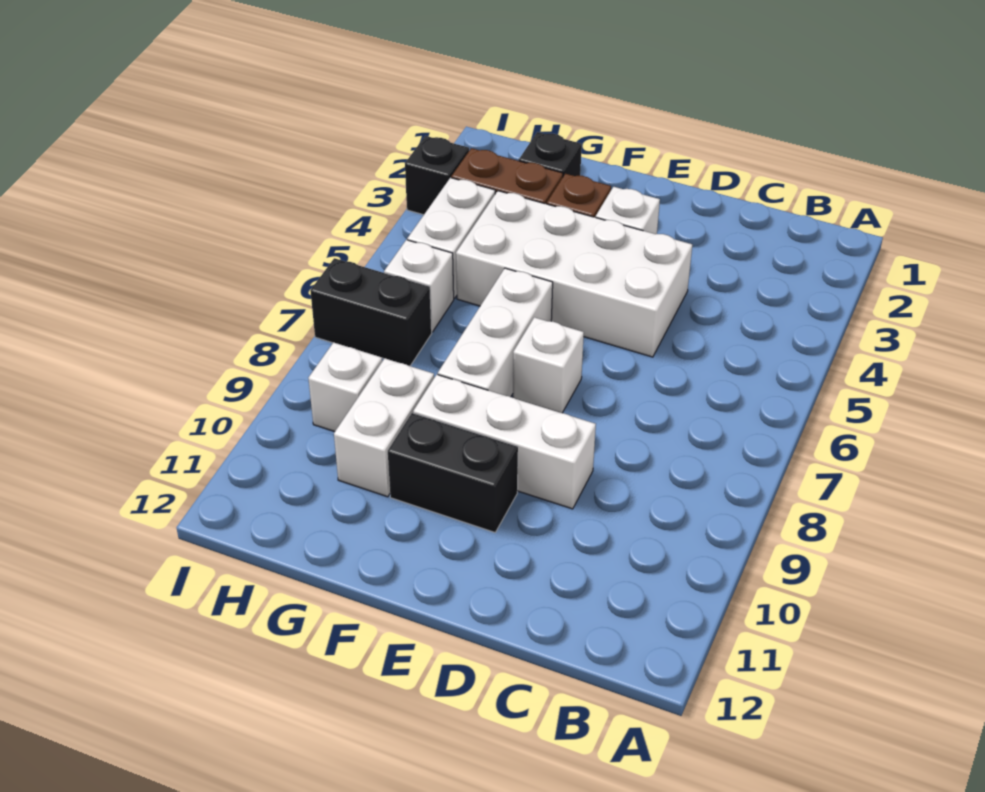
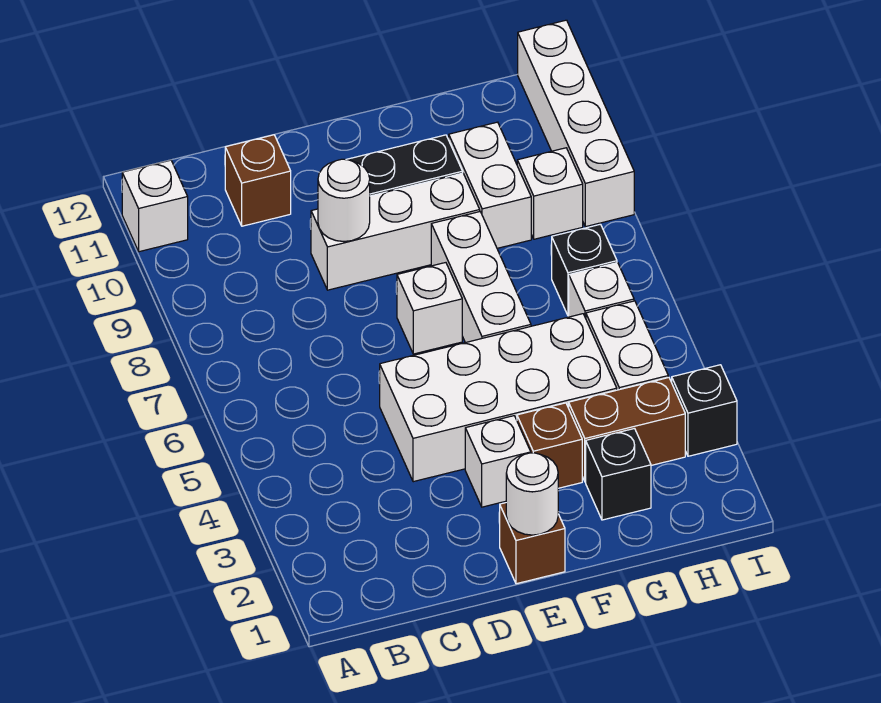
none -> white 1x1 brick [122,160,188,252]
none -> brown 1x1 brick [225,135,291,226]
none -> white 1x1 round brick [318,159,370,241]
none -> brown 1x1 brick [500,503,565,584]
none -> white 1x1 round brick [506,453,558,535]
black 1x2 brick [310,258,432,366] -> black 1x1 brick [552,224,617,316]
none -> white 1x4 brick [518,20,634,227]

